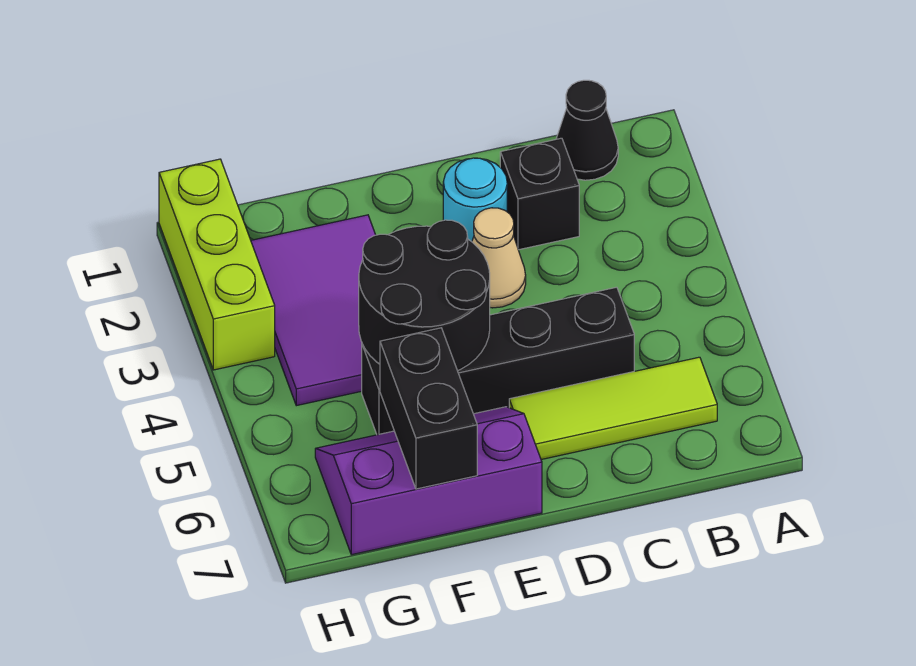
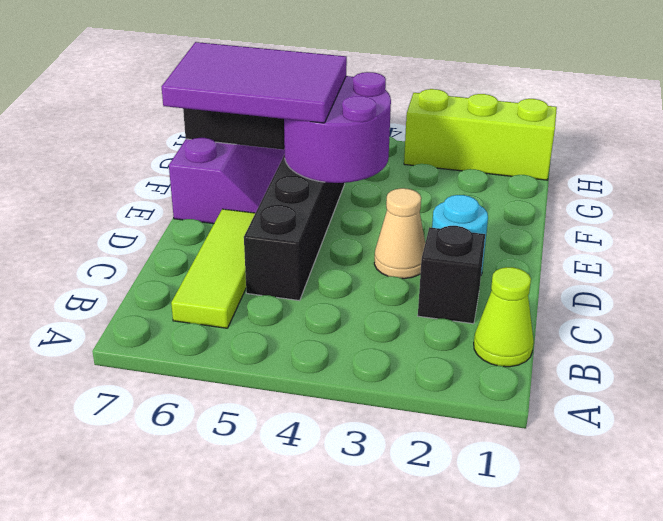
black 1x1 cone [556,80,618,180] -> lime 1x1 cone [474,267,534,367]
black 2x2 round brick [359,220,490,371] -> purple 2x2 round brick [284,72,391,183]
purple 2x3 tile [251,215,375,406] -> purple 2x3 tile moved to [161,42,347,123]

